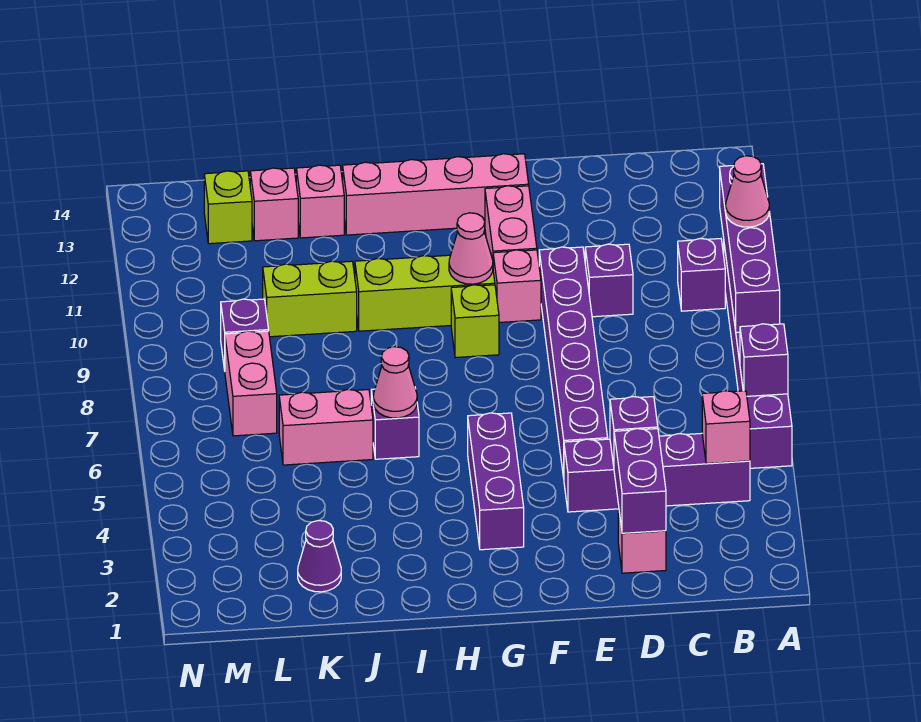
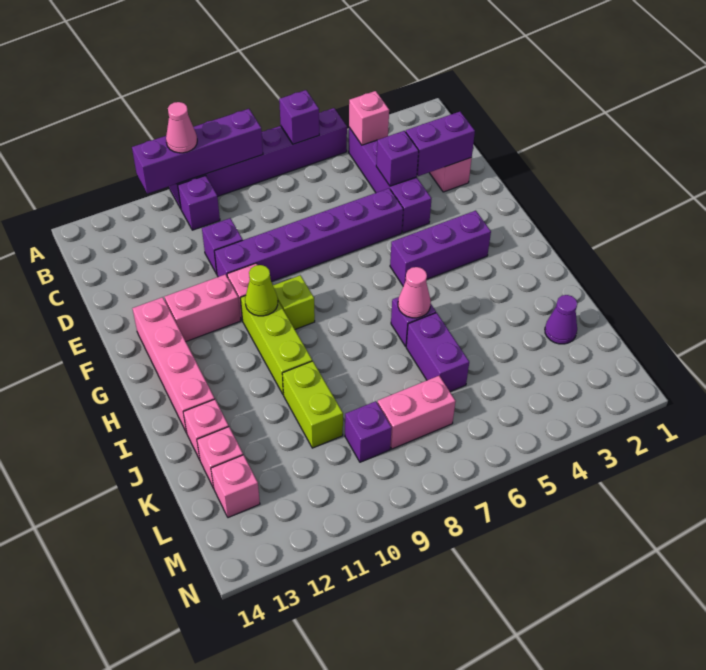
pink 1x1 cone [449,213,493,284] -> lime 1x1 cone [245,265,278,316]
pink 1x2 brick [279,390,373,465] -> purple 1x2 brick [406,313,469,392]
lime 1x1 brick [204,171,252,244] -> pink 1x1 brick [211,455,260,518]

